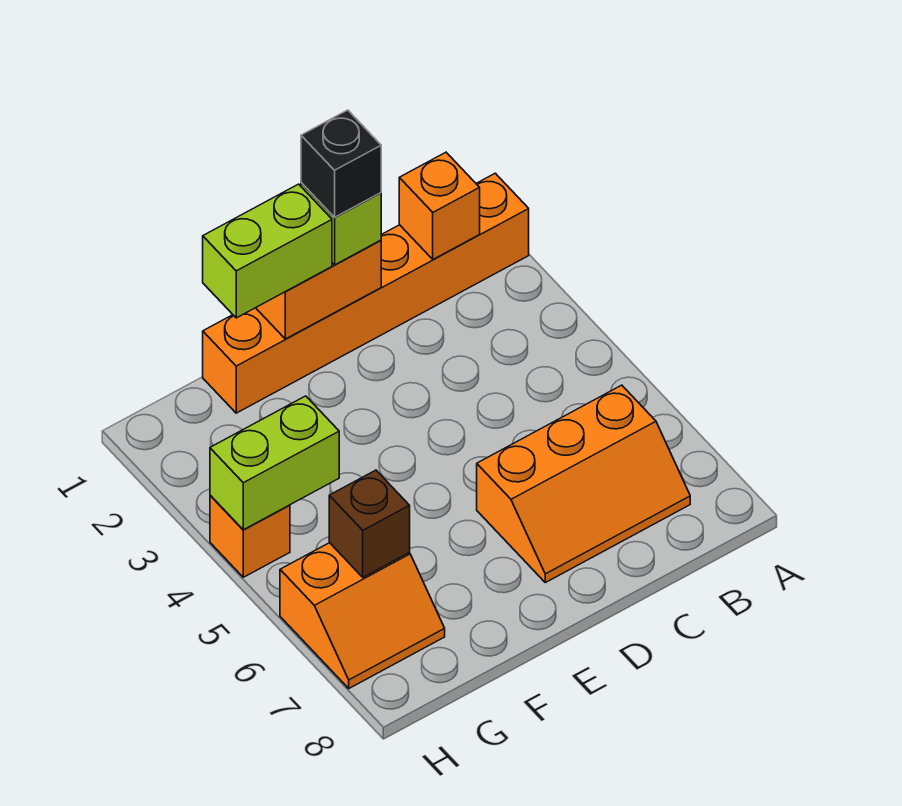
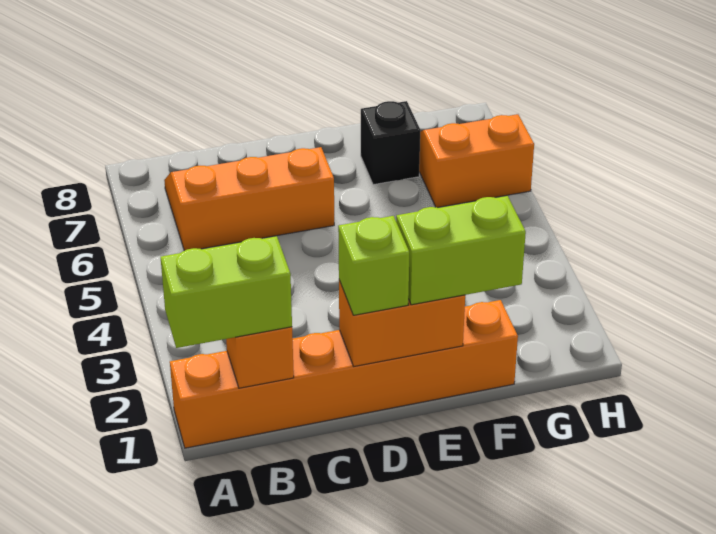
black 1x1 brick [301,110,381,217] -> black 1x1 brick moved to [361,101,420,185]
lime 1x2 brick [210,396,339,530] -> lime 1x2 brick moved to [161,236,292,348]
brown 1x1 brick [329,470,410,577] -> none
orange 1x1 brick [210,495,290,577] -> none

